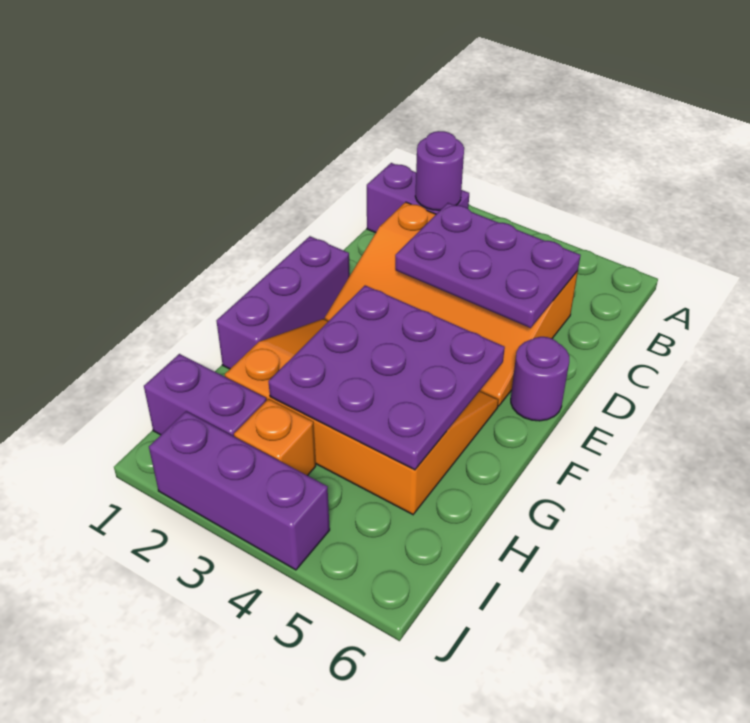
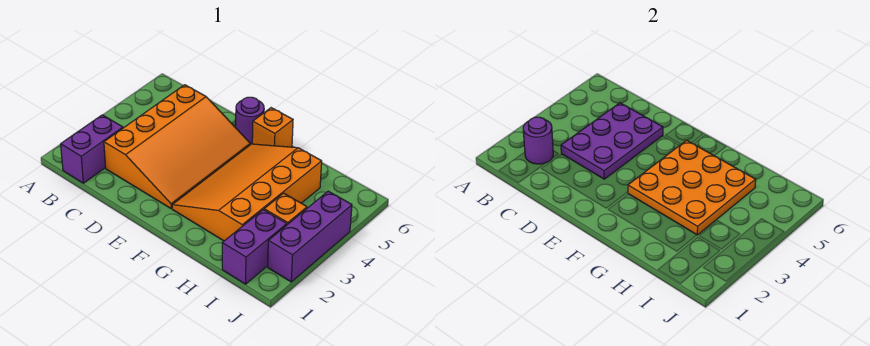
purple 1x3 brick [217,236,350,369] -> none
purple 3x3 plate [268,285,505,470] -> orange 3x3 plate [628,140,756,235]
none -> orange 1x1 brick [252,108,293,147]

